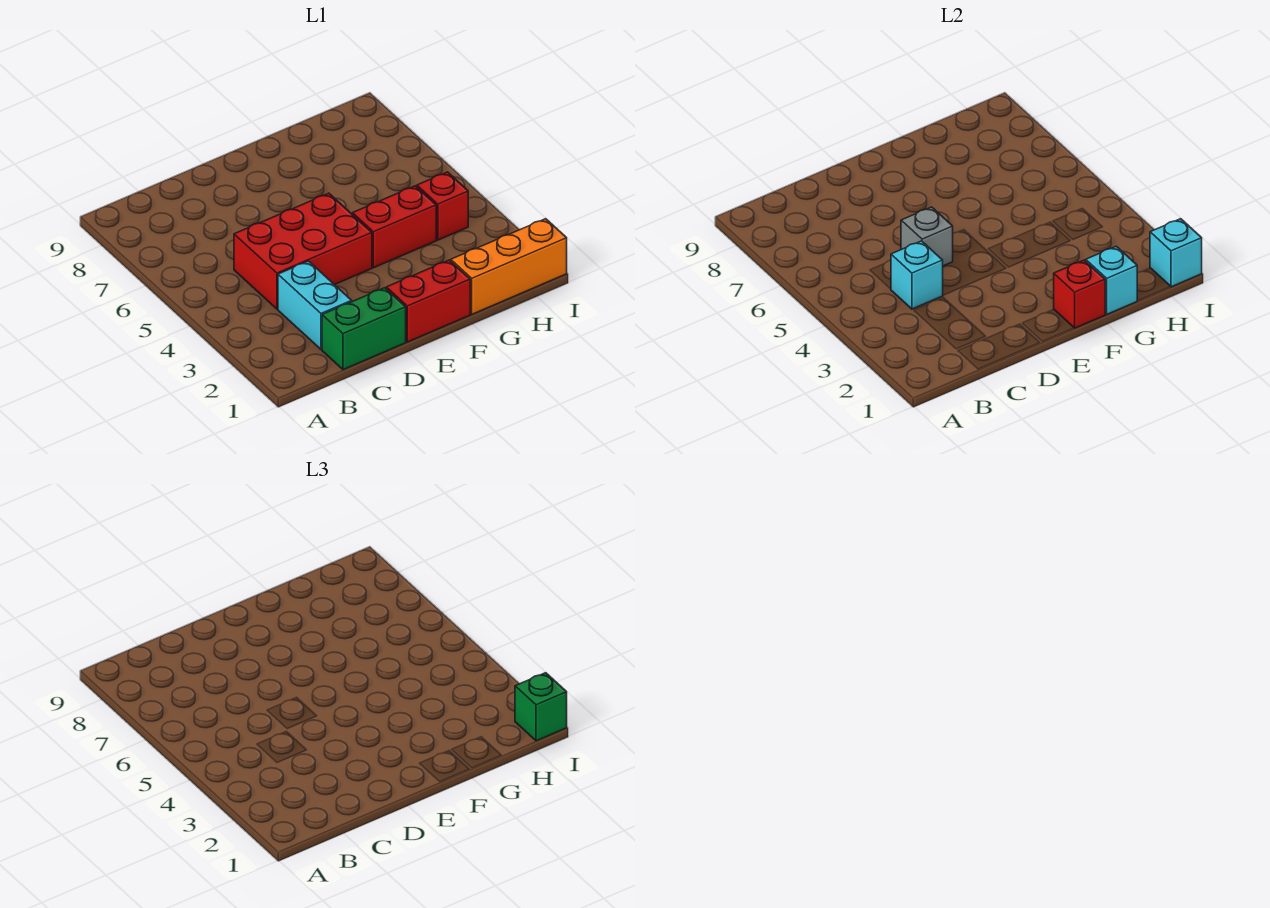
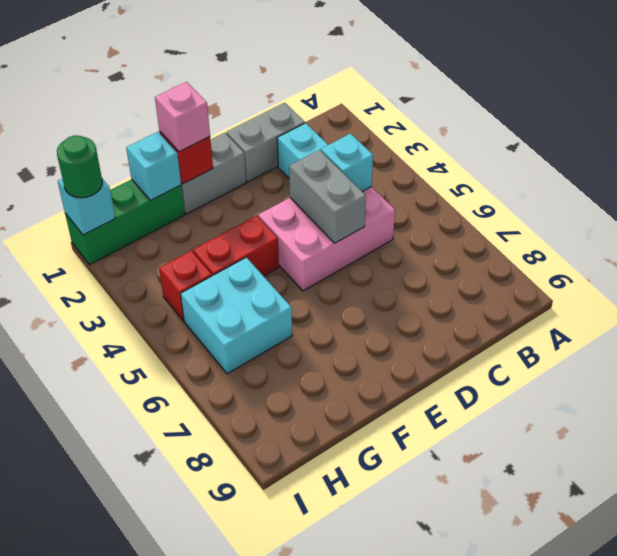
green 1x2 brick [322,288,406,370] -> grey 1x2 brick [226,103,305,182]
red 2x3 brick [234,193,372,309] -> pink 2x3 brick [258,187,395,291]
grey 1x1 brick [901,207,953,266] -> grey 1x2 brick [289,150,366,243]
red 1x2 brick [386,260,470,342] -> grey 1x2 brick [181,133,246,214]
none -> pink 1x1 brick [155,82,210,152]
orange 1x3 brick [451,219,567,314] -> green 1x3 brick [65,179,185,265]
none -> cyan 2x2 brick [181,257,292,374]
green 1x1 brick [515,673,567,741] -> green 1x1 round brick [57,135,102,198]

